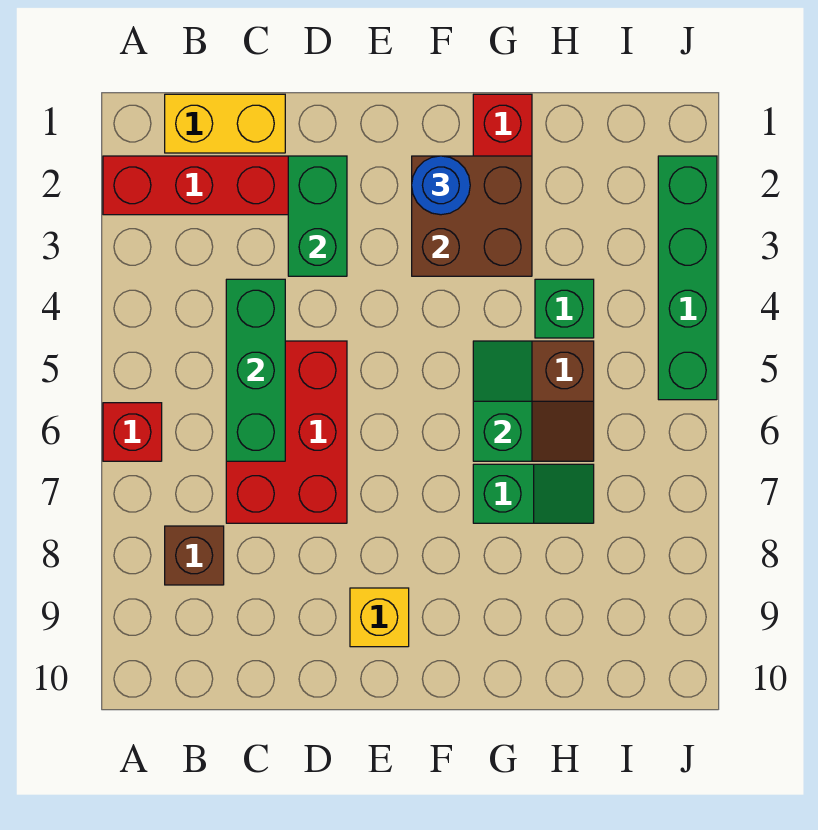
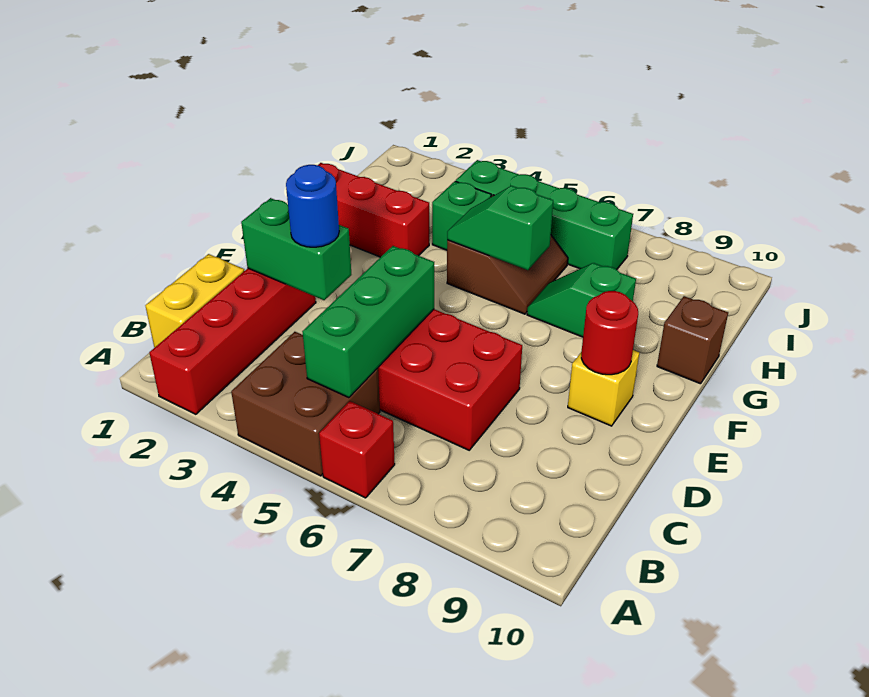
brown 1x1 brick [165,526,224,585] -> brown 1x1 brick moved to [657,296,728,384]
green 1x3 brick [226,279,285,461] -> green 1x3 brick turned to [302,246,434,398]
none -> red 1x1 round brick [581,291,638,375]
brown 2x2 brick [412,156,532,276] -> brown 2x2 brick moved to [231,332,380,476]
blue 1x1 round brick [412,156,470,215] -> blue 1x1 round brick moved to [286,165,339,247]
green 1x2 slope [473,464,594,523] -> green 1x2 slope turned to [527,263,636,337]
green 1x4 brick [658,156,717,400] -> green 1x4 brick moved to [456,160,633,269]

